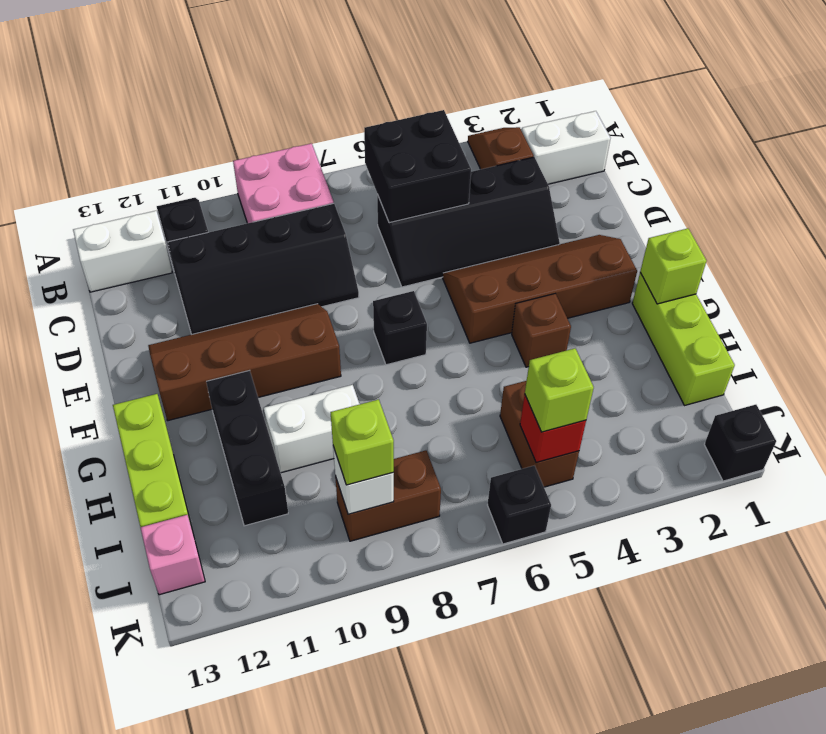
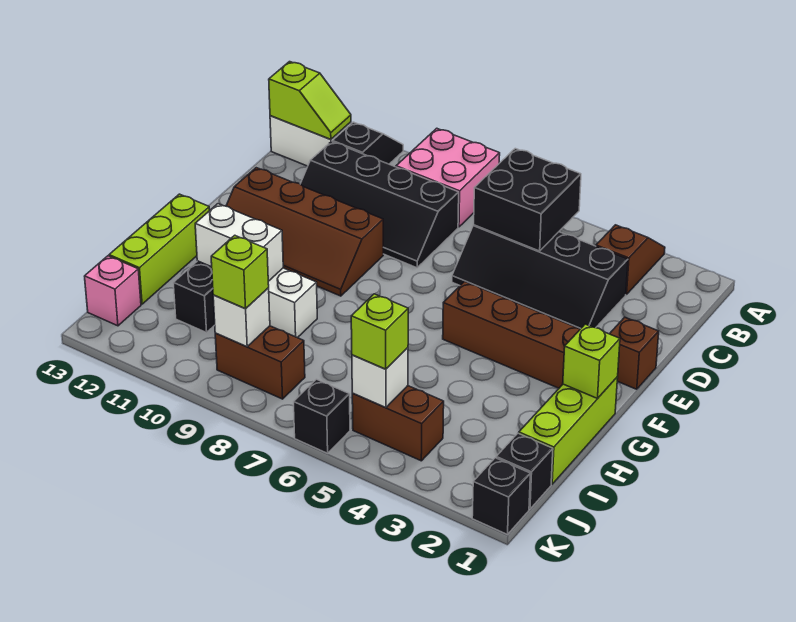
white 1x2 brick [521,111,611,184] -> white 1x2 brick moved to [195,204,283,281]
none -> lime 1x2 slope [269,62,351,140]
brown 2x4 slope [148,304,341,421] -> brown 2x4 slope turned to [226,168,383,296]
black 1x1 brick [373,291,427,365] -> black 1x1 brick moved to [496,433,553,509]
brown 1x1 brick [512,294,571,367] -> brown 1x1 brick moved to [610,317,659,389]
brown 1x2 brick [500,381,579,487] -> brown 1x2 brick turned to [352,386,444,461]
red 1x1 brick [520,395,586,462] -> white 1x1 brick [352,348,408,408]

